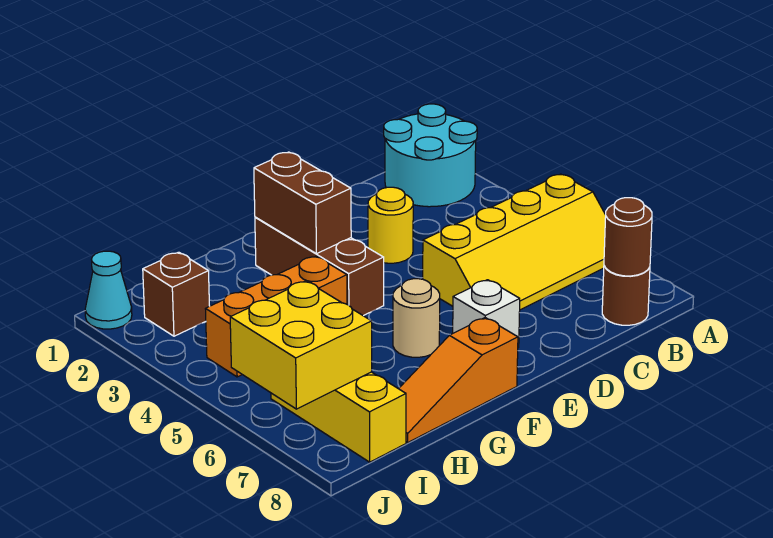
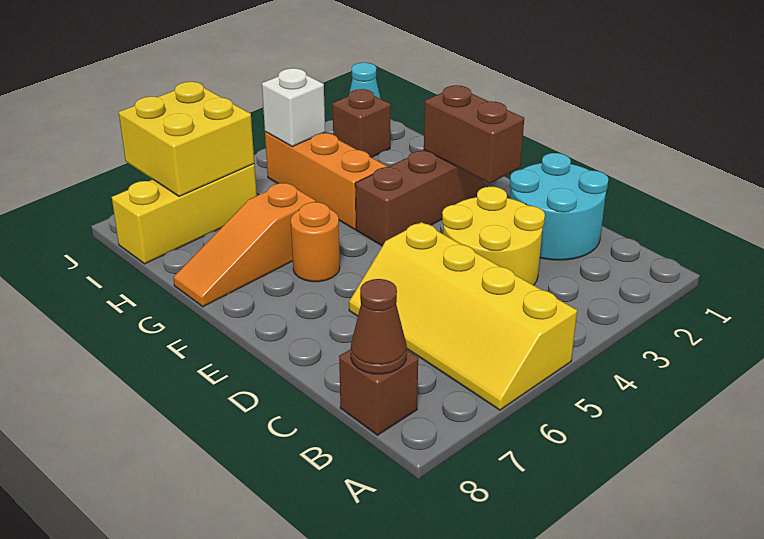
cyan 2x2 round brick [384,104,477,207] -> cyan 2x2 round brick moved to [510,153,608,260]
brown 1x1 round brick [602,266,650,325] -> brown 1x1 brick [339,349,418,435]
brown 1x1 round brick [604,198,652,276] -> brown 1x1 cone [351,279,407,374]
yellow 1x1 round brick [368,187,413,263] -> yellow 2x2 round brick [442,187,545,285]
white 1x1 brick [453,280,520,348] -> white 1x1 brick moved to [262,68,325,146]
brown 1x2 brick [254,152,351,254] -> brown 1x2 brick turned to [424,85,524,183]
tan 1x1 round brick [393,279,440,357] -> orange 1x1 round brick [291,202,340,282]
orange 1x3 slope [399,318,518,442] -> orange 1x3 slope turned to [173,183,316,307]

